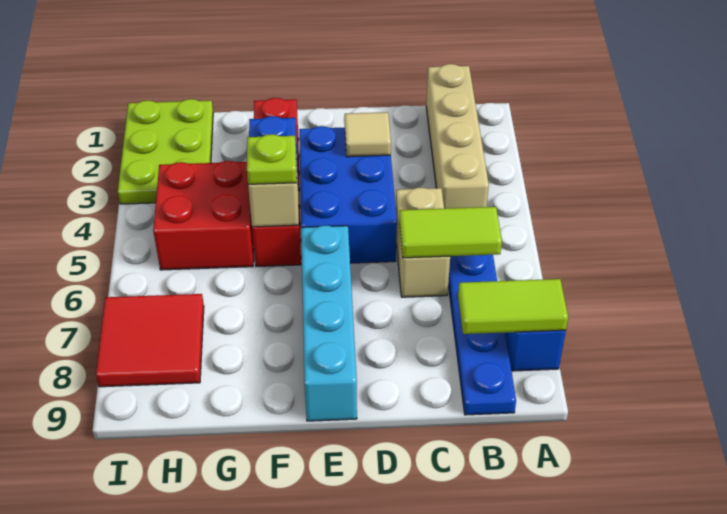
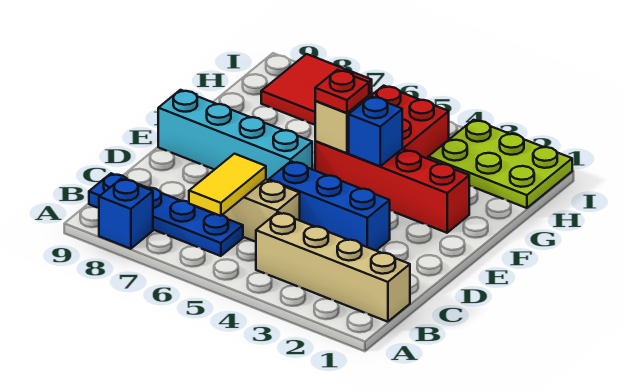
lime 1x2 tile [458,279,568,334] -> none
lime 1x2 tile [399,207,502,258] -> yellow 1x2 tile [189,154,266,216]
blue 2x3 brick [299,126,397,263] -> blue 1x3 brick [269,161,390,250]
tan 1x1 tile [345,112,391,157] -> none
lime 1x1 plate [247,134,297,184] -> red 1x1 plate [315,70,369,113]

